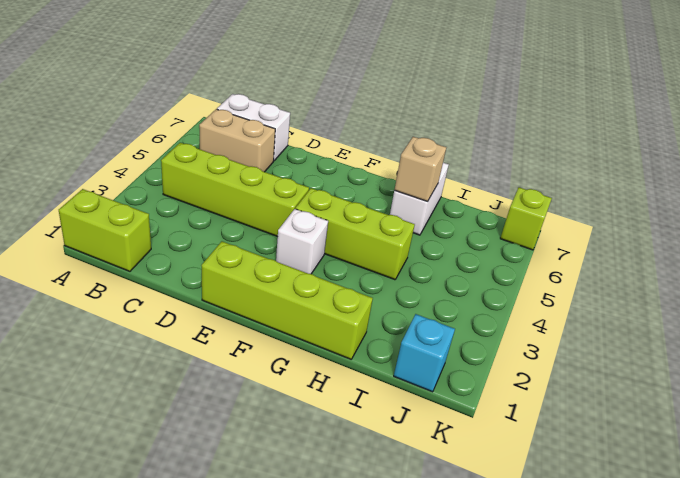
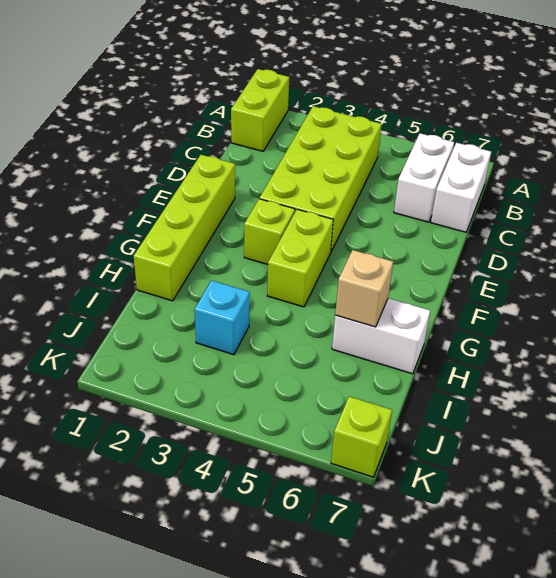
lime 1x4 brick [161,143,309,237] -> lime 2x4 brick [260,106,381,251]
tan 1x2 brick [199,109,275,172] -> white 1x2 brick [394,133,454,222]
white 1x1 brick [276,209,328,274] -> lime 1x1 brick [244,199,295,264]
lime 1x3 brick [295,188,415,280] -> lime 1x2 brick [267,209,333,307]
cyan 1x1 brick [394,314,455,392] -> cyan 1x1 brick moved to [195,280,250,355]

